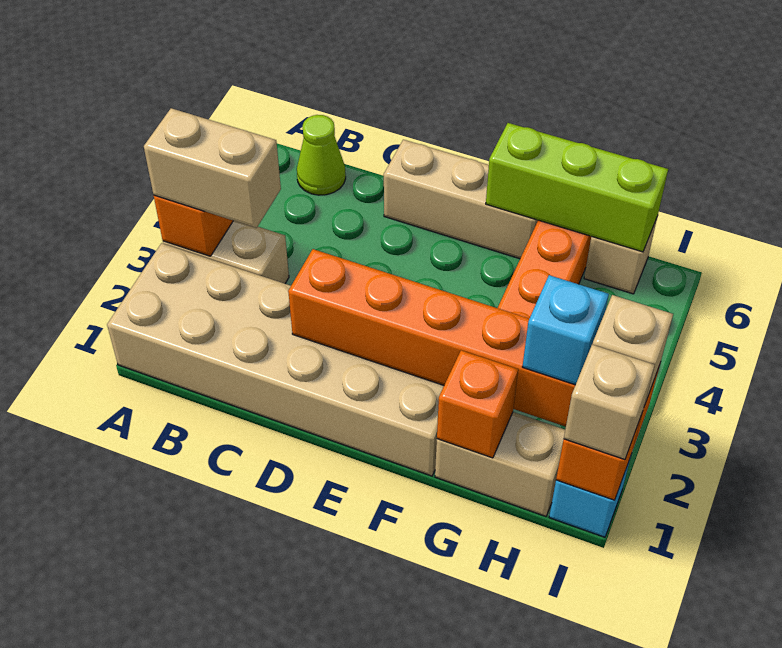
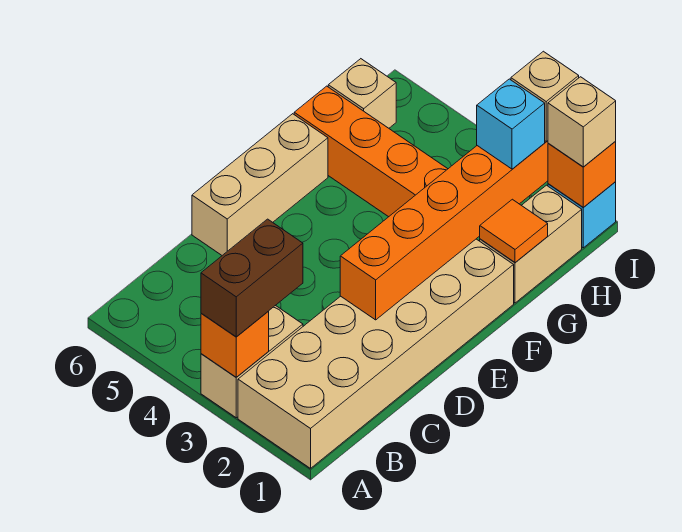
tan 1x2 brick [144,108,281,228] -> brown 1x2 brick [201,219,303,337]
lime 1x1 cone [297,115,346,195] -> none
lime 1x3 brick [486,123,668,252] -> none
orange 1x1 brick [437,350,518,458] -> orange 1x1 tile [480,199,548,262]

